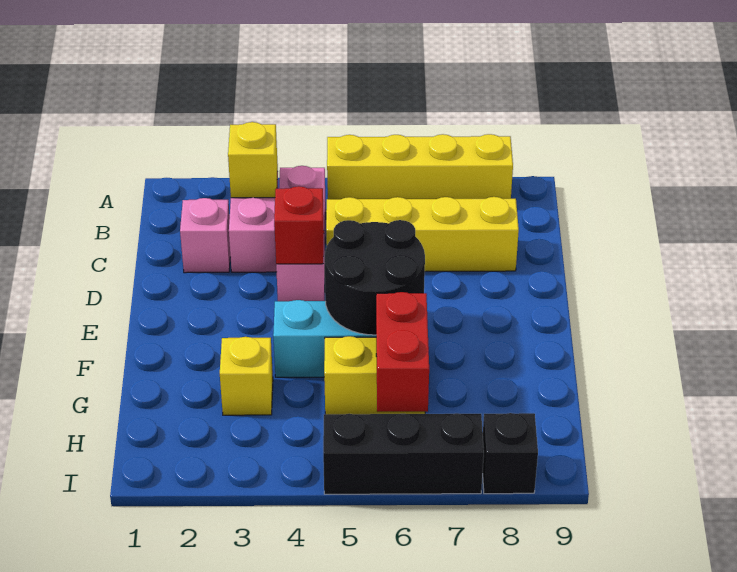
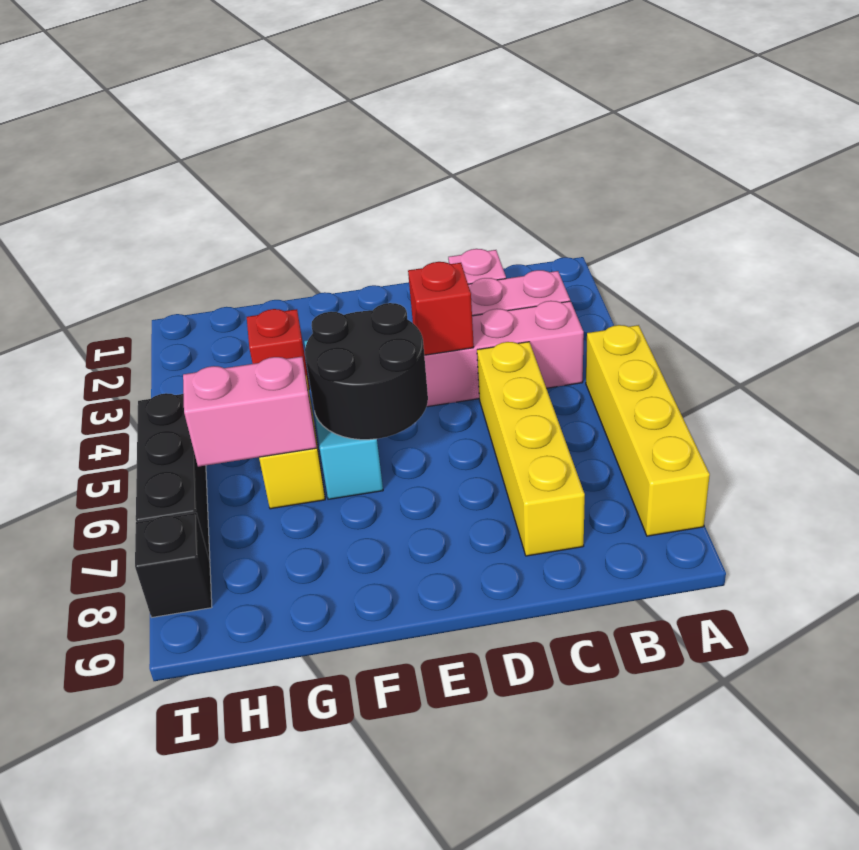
yellow 1x1 brick [228,122,278,198] -> none
yellow 1x1 brick [220,337,273,415] -> red 1x1 brick [247,309,310,389]
red 1x2 brick [376,292,429,412] -> pink 1x2 brick [183,357,317,467]

